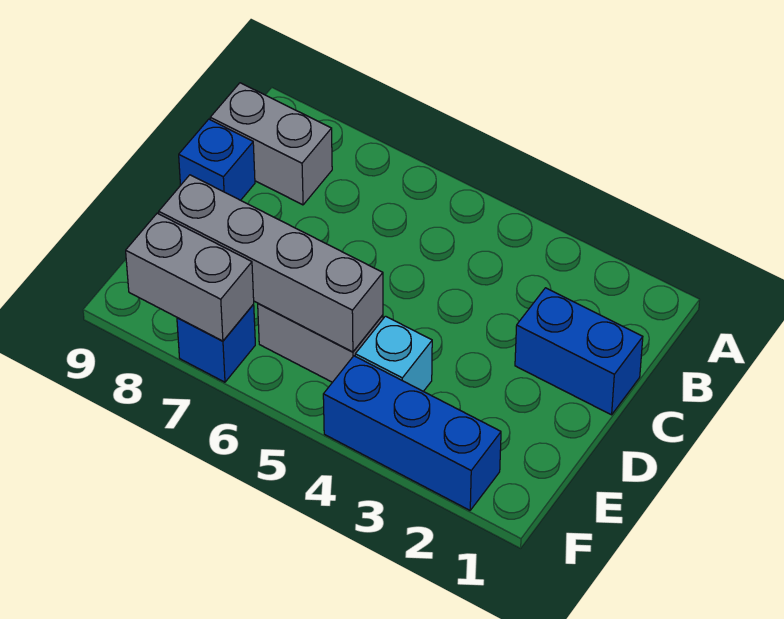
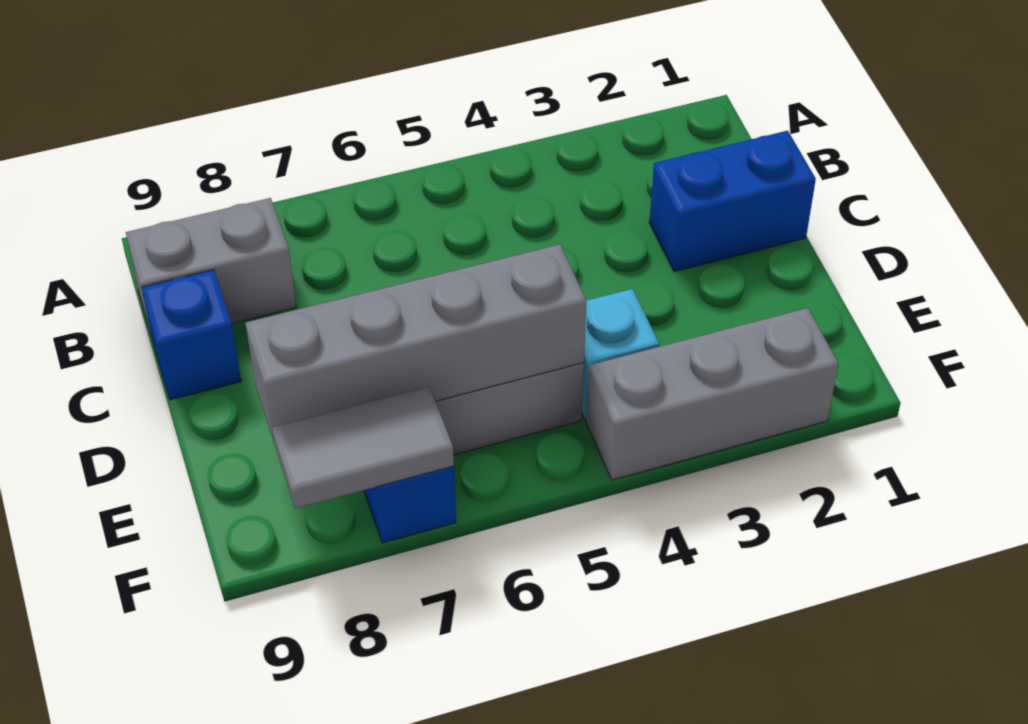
blue 1x3 brick [323,356,501,510] -> grey 1x3 brick [586,308,839,480]
grey 1x2 brick [126,213,254,341] -> grey 1x2 tile [272,386,454,508]

